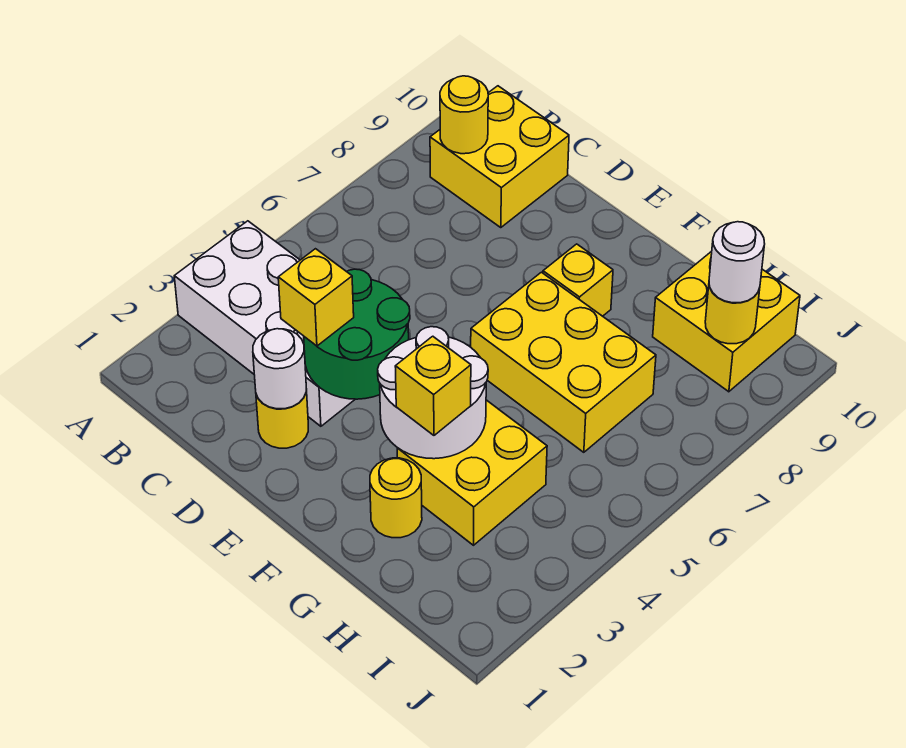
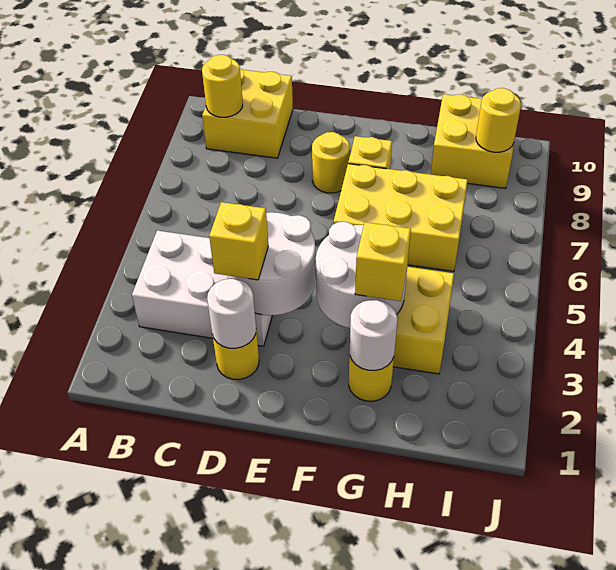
white 2x4 brick [174,221,355,426] -> white 2x3 brick [132,231,272,346]
green 2x2 round brick [304,269,410,399] -> white 2x2 round brick [227,212,316,315]
none -> yellow 1x1 round brick [312,132,350,193]
white 1x1 round brick [709,222,765,303] -> white 1x1 round brick moved to [350,300,397,371]

